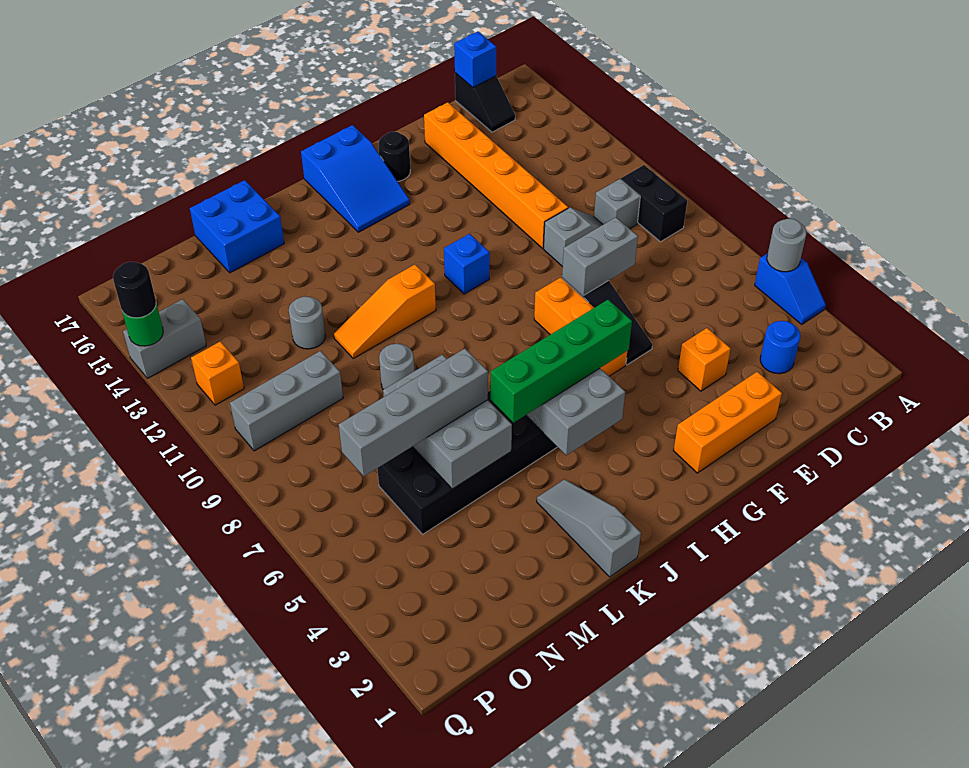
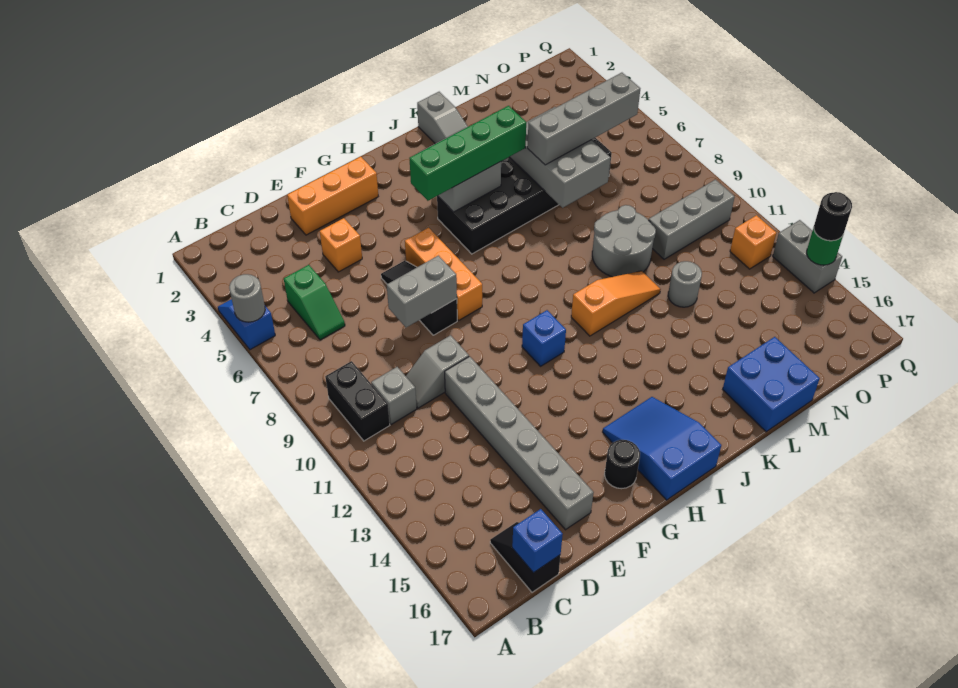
blue 1x1 round brick [760,321,800,374] -> none
none -> green 1x2 slope [284,265,345,340]
orange 1x6 brick [424,102,568,248] -> grey 1x6 brick [445,356,594,530]
grey 1x1 round brick [379,344,414,390] -> grey 2x2 round brick [592,205,656,277]
grey 1x2 brick [123,299,206,378] -> grey 1x2 brick turned to [773,220,842,293]

